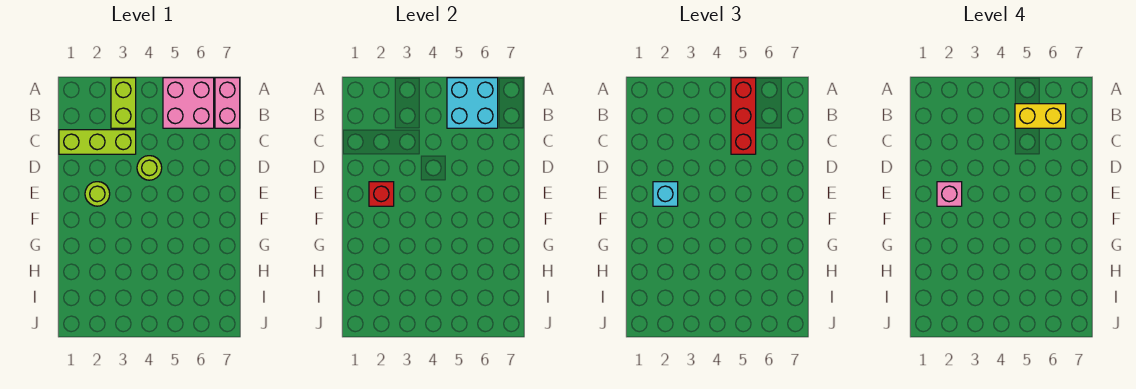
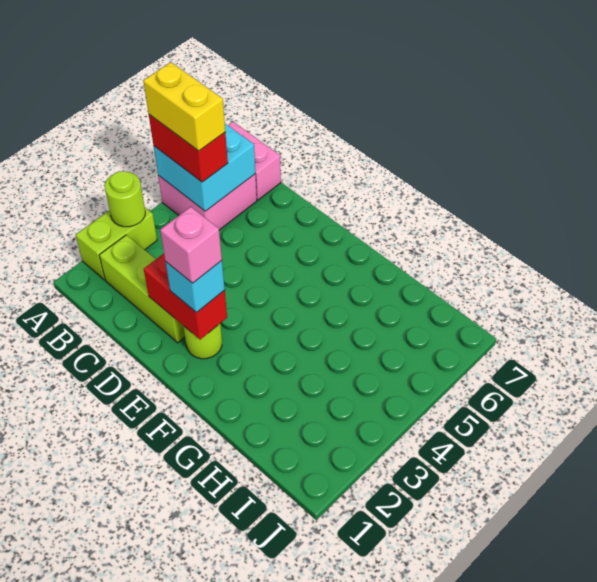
lime 1x2 brick [111,78,136,128] -> lime 1x2 brick turned to [76,208,157,280]
red 1x3 brick [731,78,756,154] -> red 1x2 brick [149,115,228,182]
yellow 1x2 brick [1015,104,1066,128] -> yellow 1x2 brick turned to [143,62,225,151]
lime 1x3 brick [59,130,136,154] -> lime 1x3 brick turned to [99,235,185,343]
lime 1x1 round brick [137,156,162,180] -> lime 1x1 round brick moved to [105,171,145,227]
red 1x1 brick [369,182,394,206] -> red 1x2 brick [144,254,227,340]

